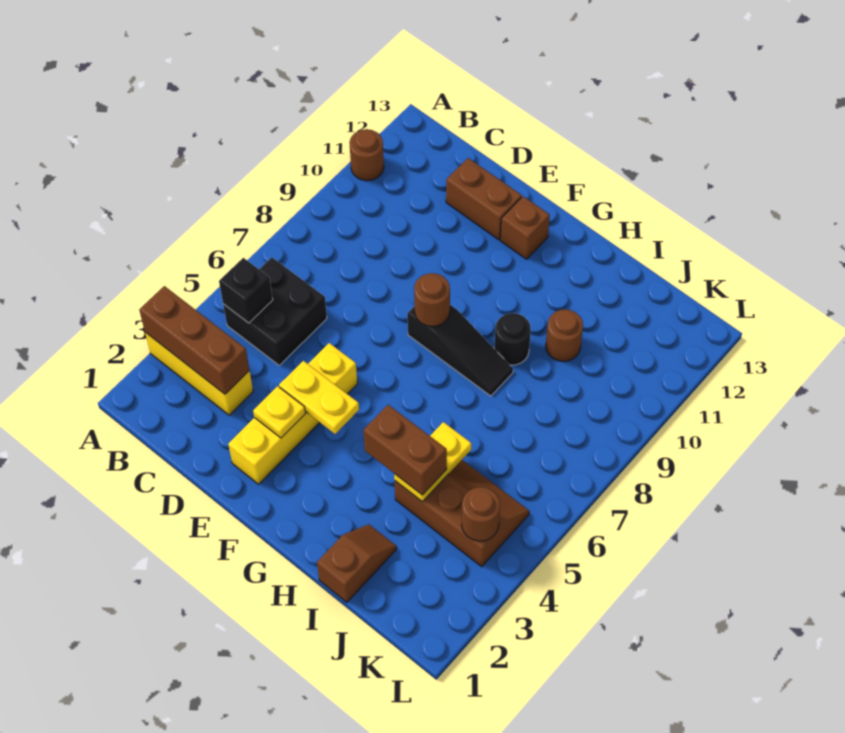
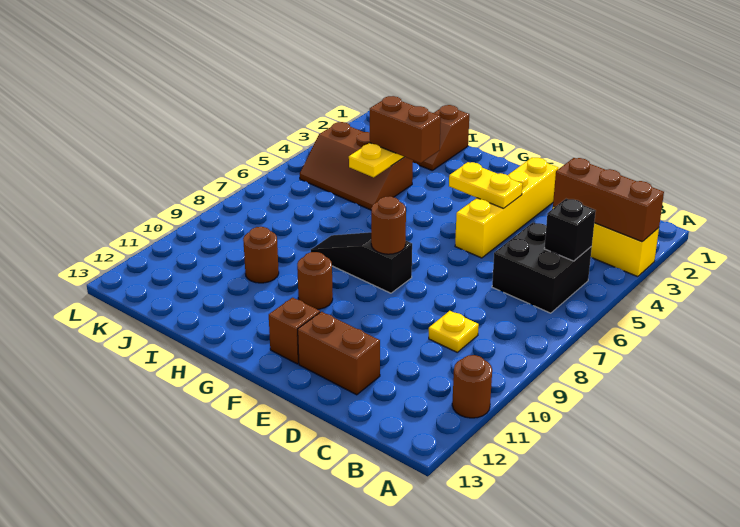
yellow 1x1 plate [253,386,305,438] -> yellow 1x1 plate moved to [429,311,479,352]
black 1x1 round brick [494,313,531,365] -> none
brown 1x1 round brick [462,487,500,541] -> brown 1x1 round brick moved to [297,252,333,309]

